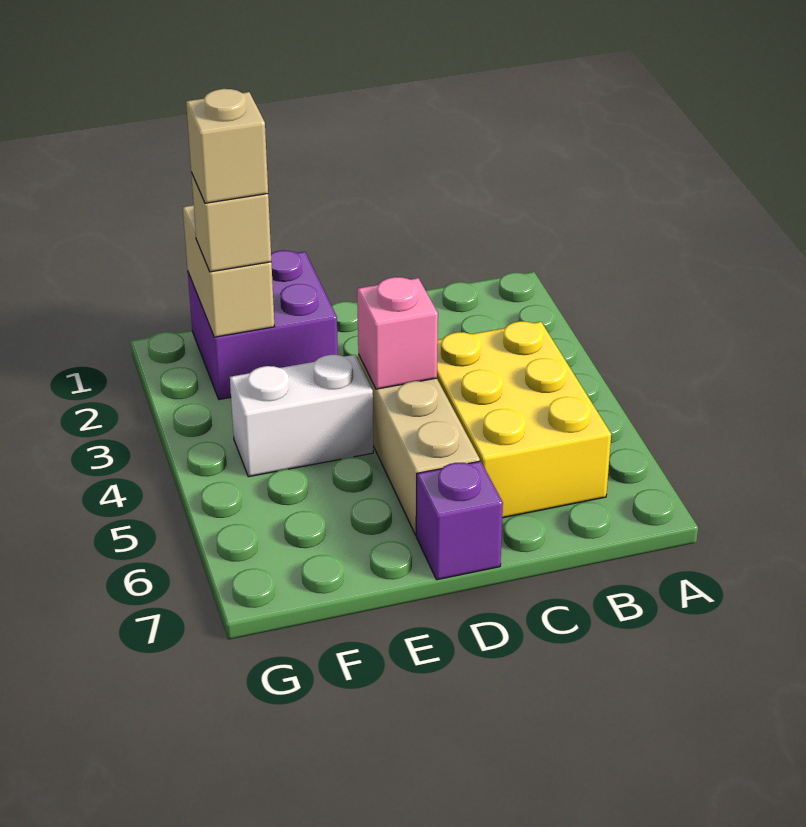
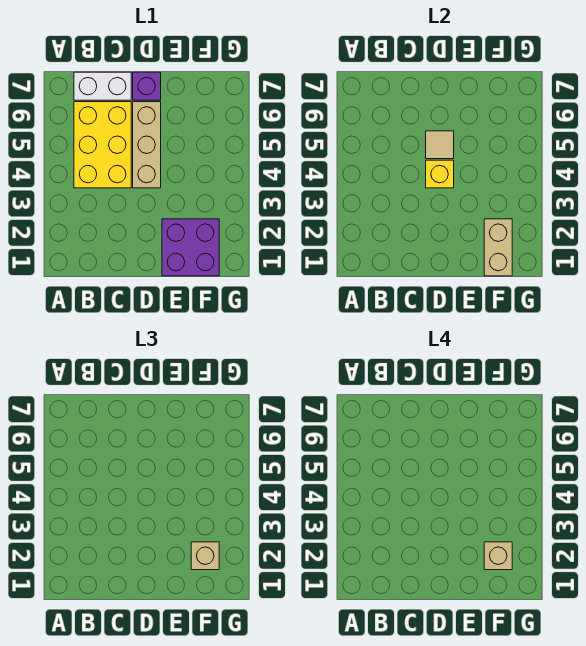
pink 1x1 brick [357,277,438,389] -> yellow 1x1 brick [426,160,454,188]
none -> tan 1x1 tile [426,131,454,159]
white 1x2 brick [230,355,373,477] -> white 1x2 brick moved to [74,72,131,100]

